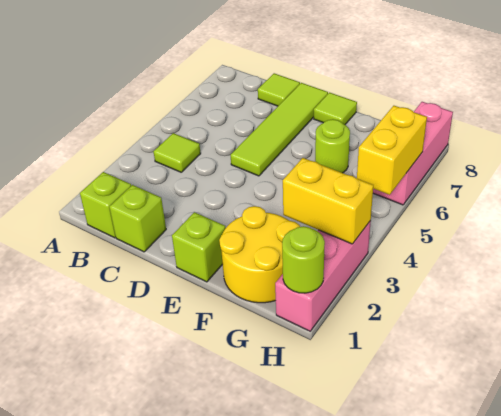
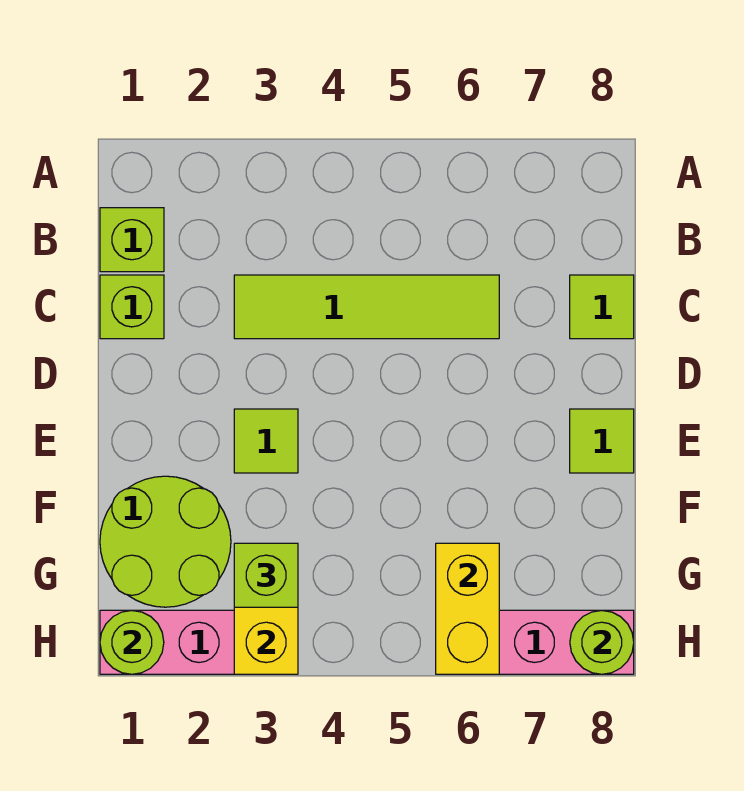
lime 1x1 tile [154,133,201,172] -> lime 1x1 tile moved to [234,409,298,473]
lime 1x4 tile [231,83,328,176] -> lime 1x4 tile moved to [234,275,499,339]
lime 1x1 brick [172,212,226,282] -> lime 1x1 brick moved to [234,543,298,607]
yellow 2x2 round brick [219,206,300,303] -> lime 2x2 round brick [100,476,231,607]
lime 1x1 round brick [315,119,350,173] -> lime 1x1 round brick moved to [570,610,634,674]
yellow 1x2 brick [357,106,427,195] -> yellow 1x2 brick turned to [436,543,499,674]

